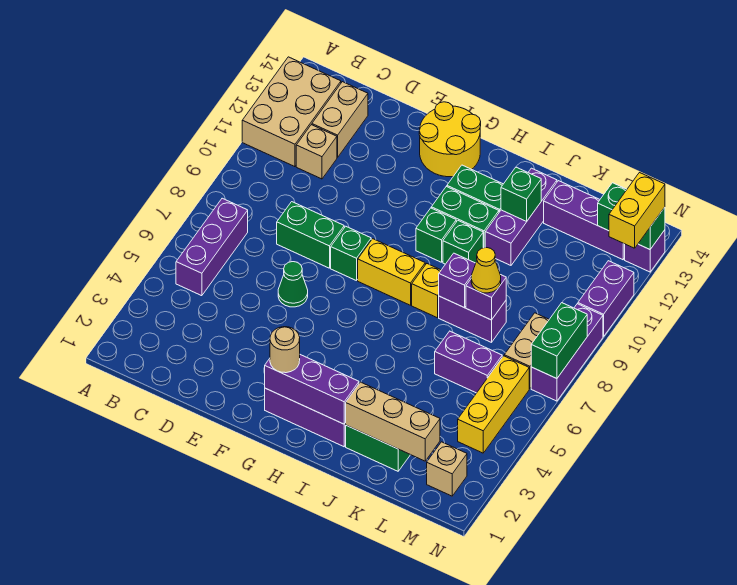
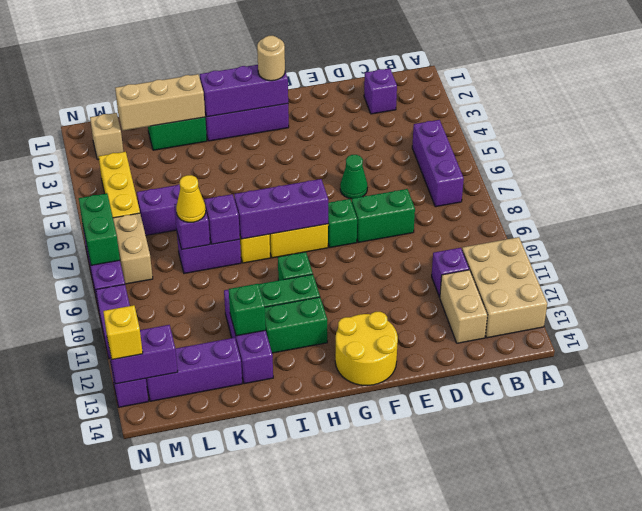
none -> purple 1x1 brick [364,68,397,114]
tan 1x1 brick [296,125,337,179] -> purple 1x1 brick [432,248,469,297]
none -> purple 1x3 brick [234,179,328,239]
green 1x1 brick [443,221,483,264] -> none
green 1x2 brick [598,183,665,249] -> purple 1x2 brick [107,325,178,384]
yellow 1x2 brick [609,173,665,248] -> yellow 1x1 brick [103,305,143,360]

